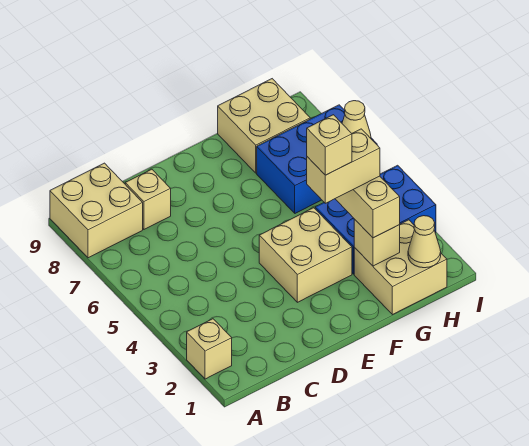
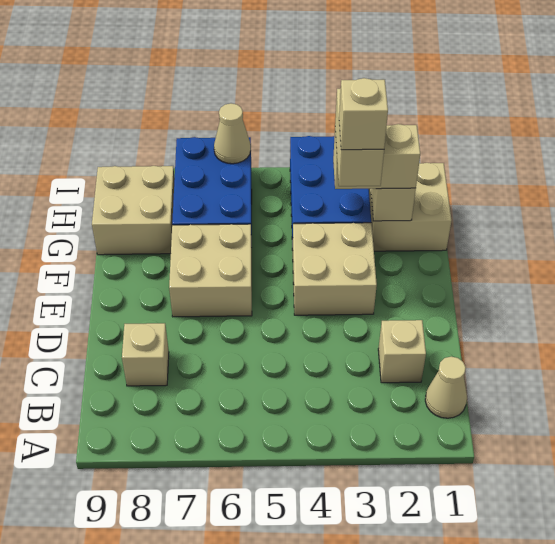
tan 1x1 brick [187,319,232,379] -> tan 1x1 brick moved to [378,320,426,383]
tan 2x2 brick [50,163,143,258] -> tan 2x2 brick moved to [169,224,252,317]
tan 1x1 cone [408,216,441,268] -> tan 1x1 cone moved to [425,357,467,418]

